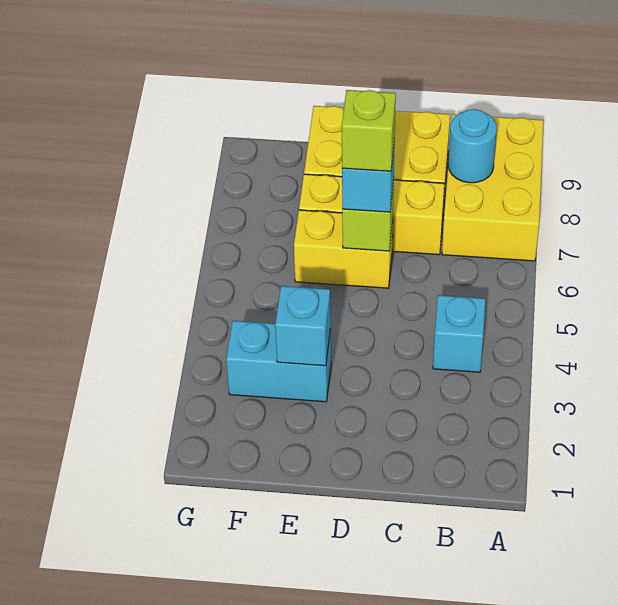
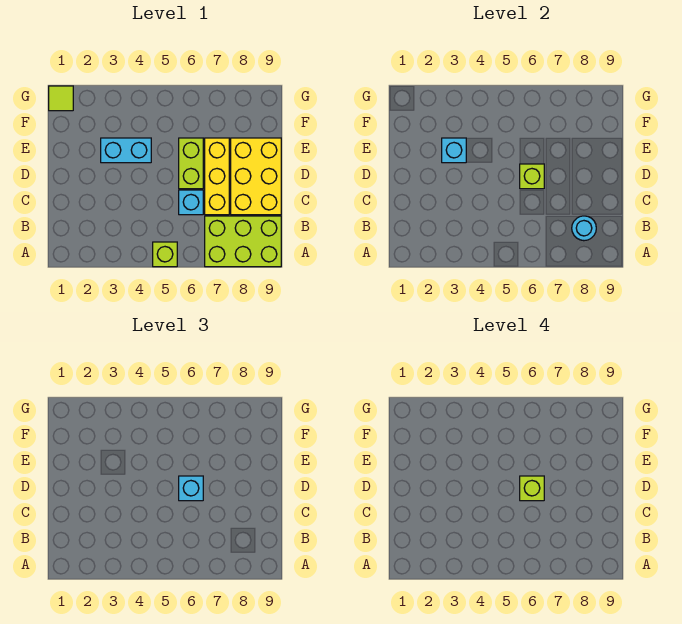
none -> lime 1x1 brick [153,242,177,267]
yellow 2x3 brick [442,114,544,261] -> lime 2x3 brick [205,216,281,267]
cyan 1x1 brick [433,295,486,372] -> cyan 1x1 brick moved to [179,190,203,215]
yellow 1x2 brick [294,210,393,288] -> lime 1x2 brick [179,138,203,189]
cyan 1x2 brick [226,321,331,402] -> cyan 1x2 brick turned to [101,138,151,163]
none -> lime 1x1 tile [49,86,73,111]

